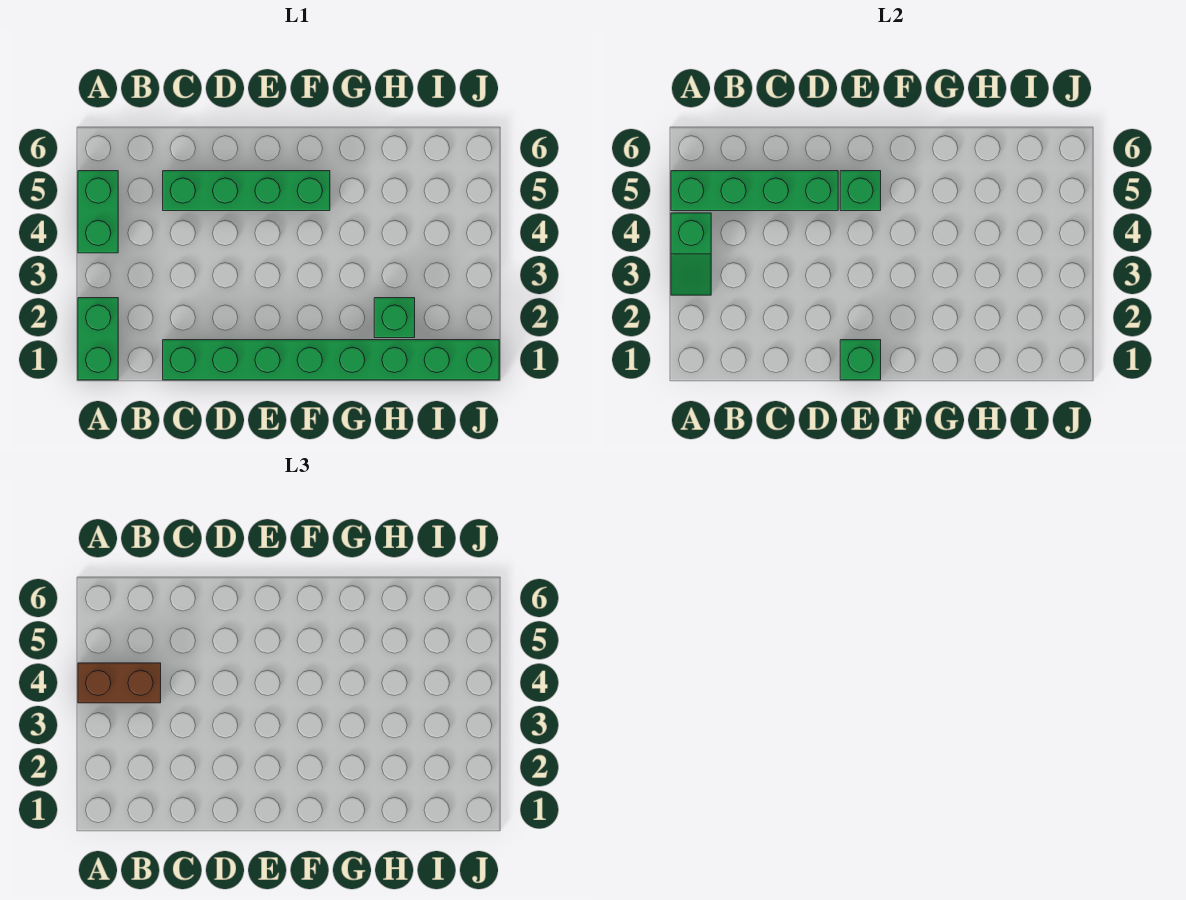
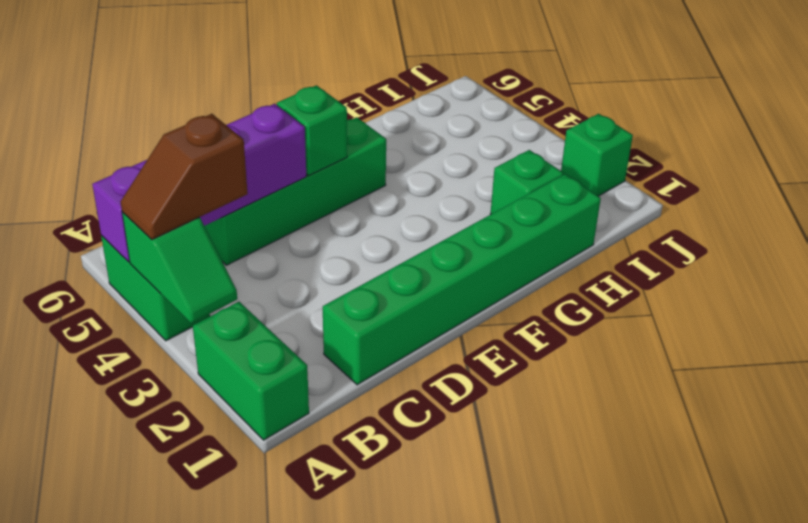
brown 1x2 brick [78,663,161,703] -> brown 1x2 slope [120,114,248,240]
green 1x4 brick [671,171,838,211] -> purple 1x4 brick [92,104,306,262]
green 1x8 brick [163,340,499,380] -> green 1x6 brick [323,174,601,385]
green 1x1 brick [840,340,881,380] -> green 1x1 brick moved to [561,114,633,196]

